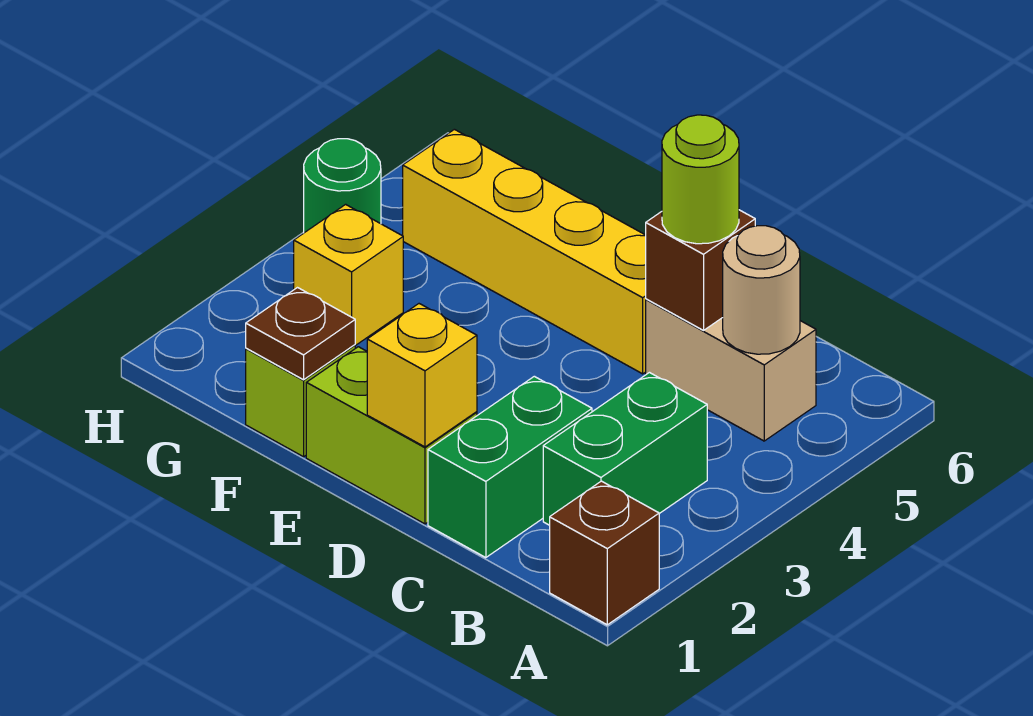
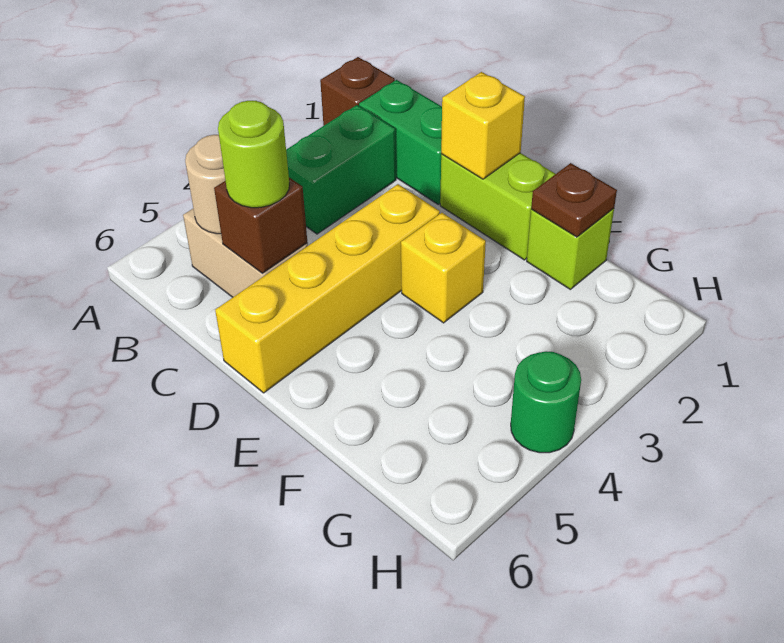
green 1x2 brick [428,376,592,558] -> green 1x2 brick turned to [359,80,442,204]
yellow 1x4 brick [403,129,646,374] -> yellow 1x4 brick turned to [215,184,440,393]
yellow 1x1 brick [294,204,403,346] -> yellow 1x1 brick moved to [401,213,486,323]

